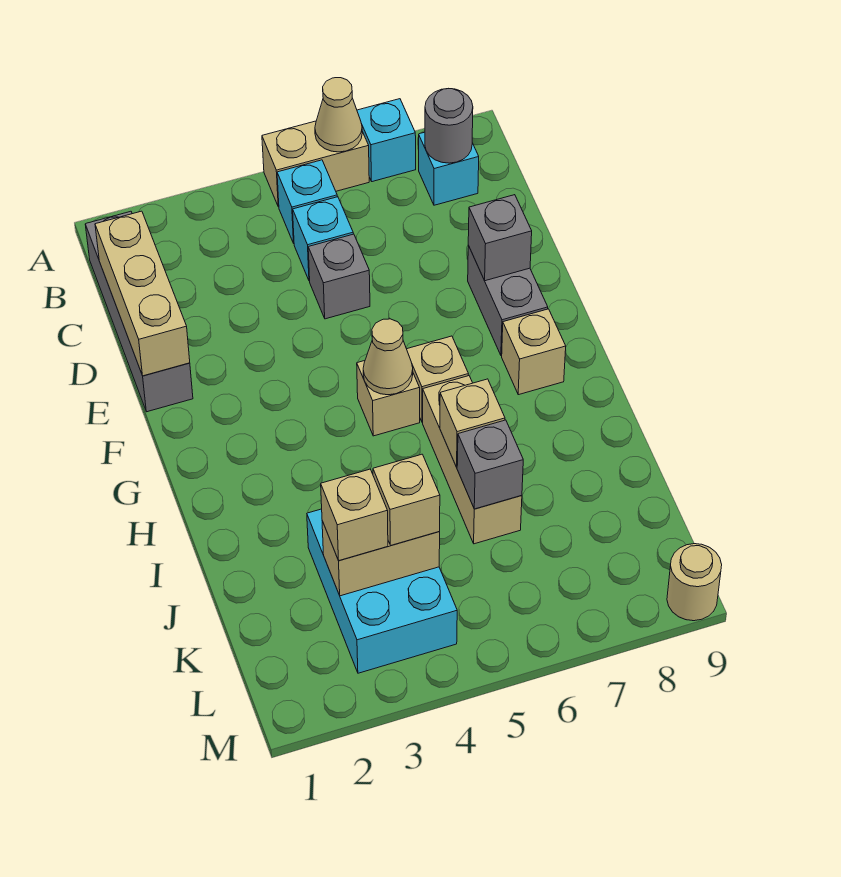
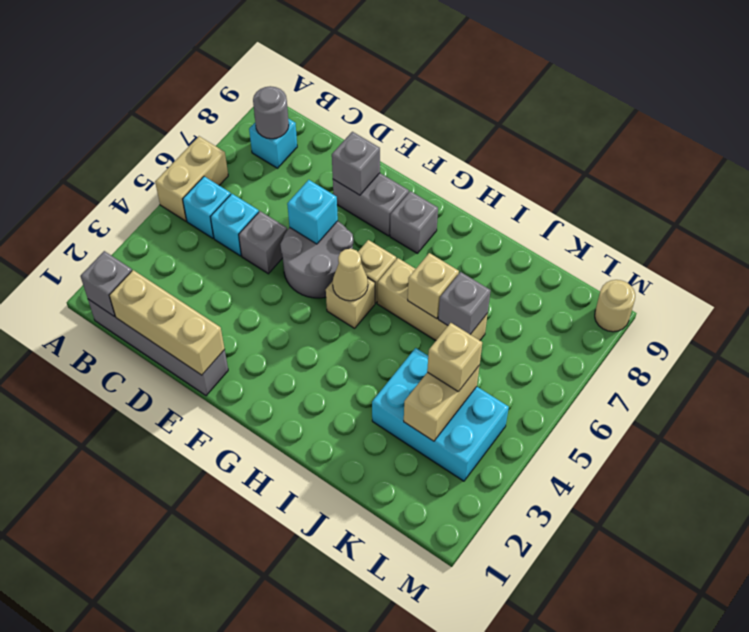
tan 1x1 cone [315,78,362,152] -> none
cyan 1x1 brick [357,99,416,182] -> cyan 1x1 brick moved to [287,180,338,244]
none -> grey 1x1 brick [80,251,132,316]
none -> grey 2x2 round brick [280,221,353,298]
tan 1x1 brick [502,309,566,395] -> grey 1x1 brick [390,191,438,253]
tan 1x1 brick [321,469,388,560] -> none

